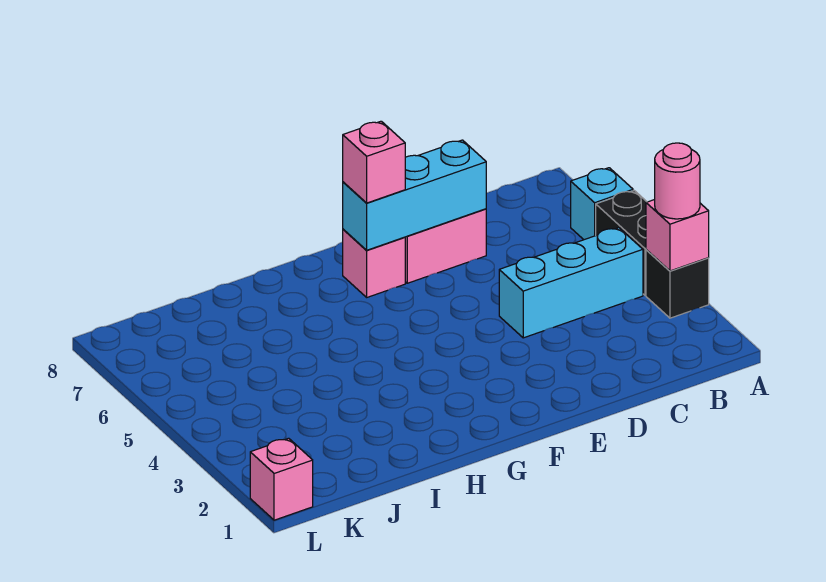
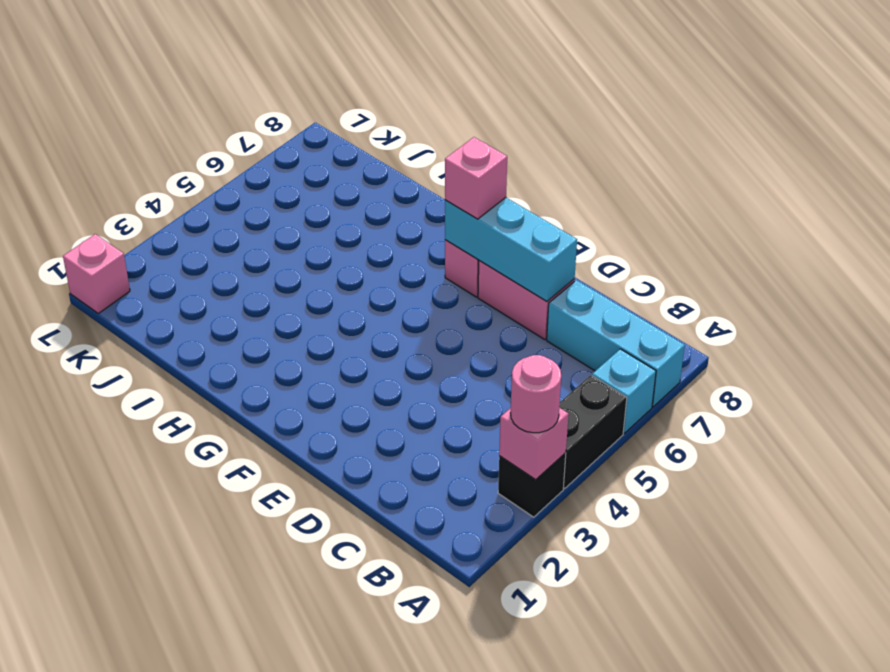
cyan 1x3 brick [499,228,643,338] -> cyan 1x3 brick moved to [547,280,685,407]

